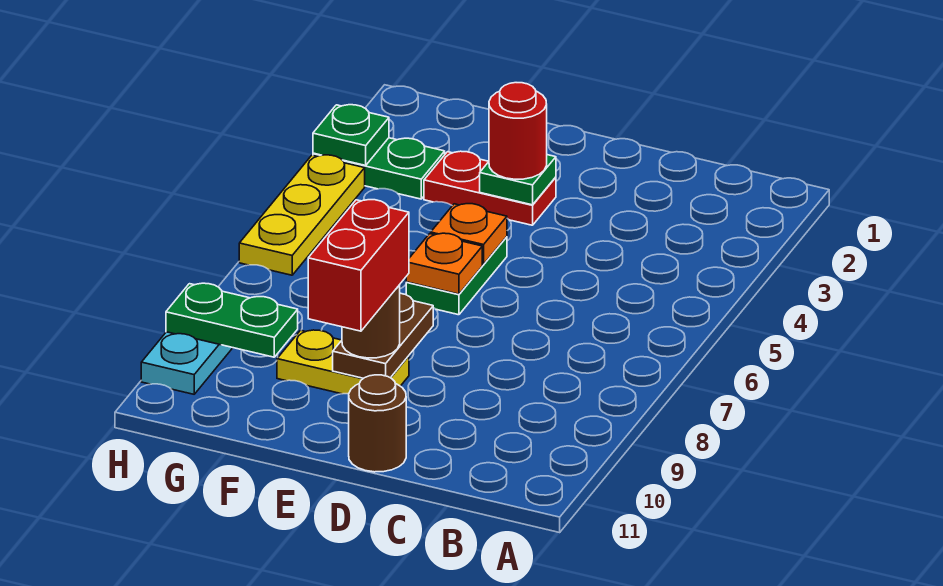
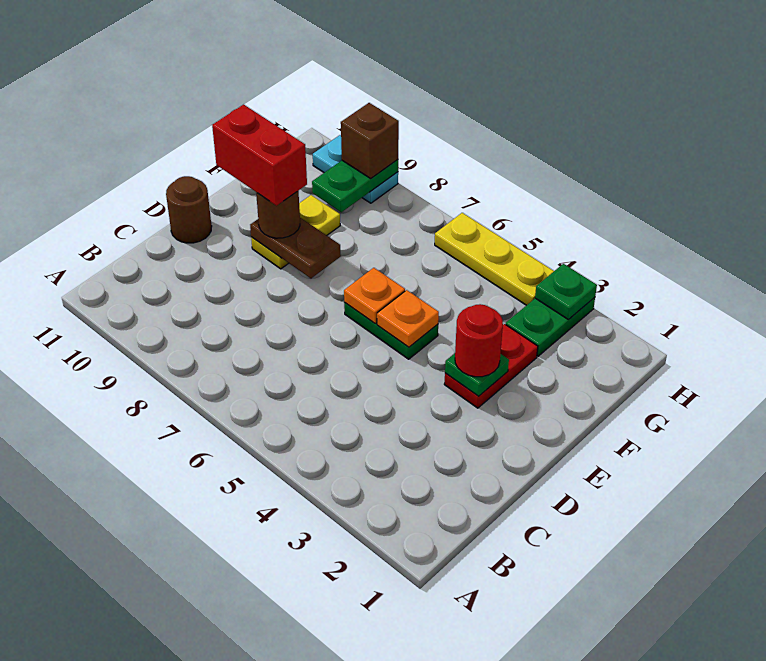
none -> brown 1x1 brick [341,103,399,178]

